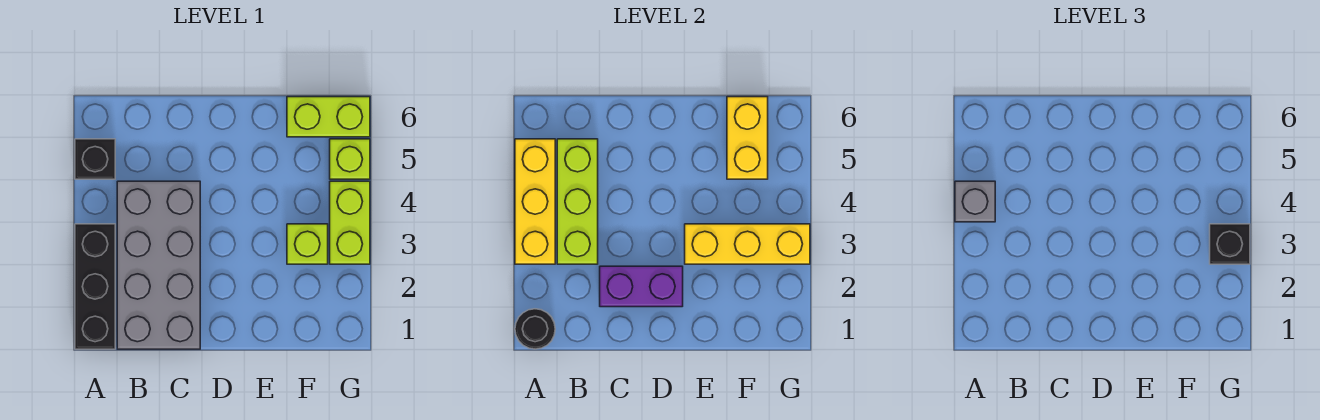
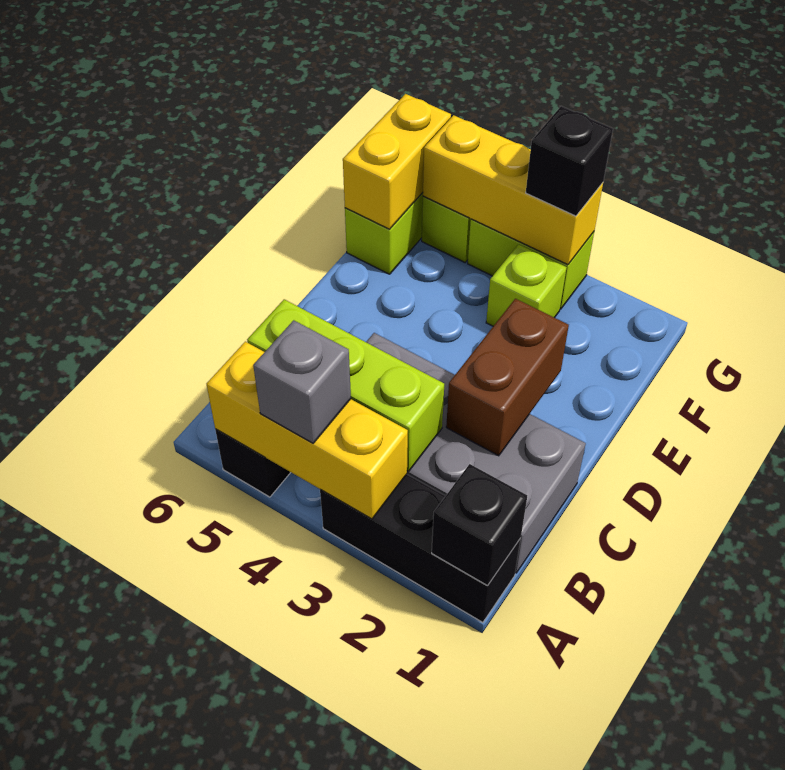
black 1x1 round brick [515,309,555,349] -> black 1x1 brick [432,464,527,586]
purple 1x2 brick [600,266,683,307] -> brown 1x2 brick [446,299,569,456]
yellow 1x3 brick [685,224,810,264] -> yellow 1x3 brick turned to [423,115,603,265]
yellow 1x2 brick [727,97,768,179] -> yellow 1x2 brick turned to [343,94,451,229]

